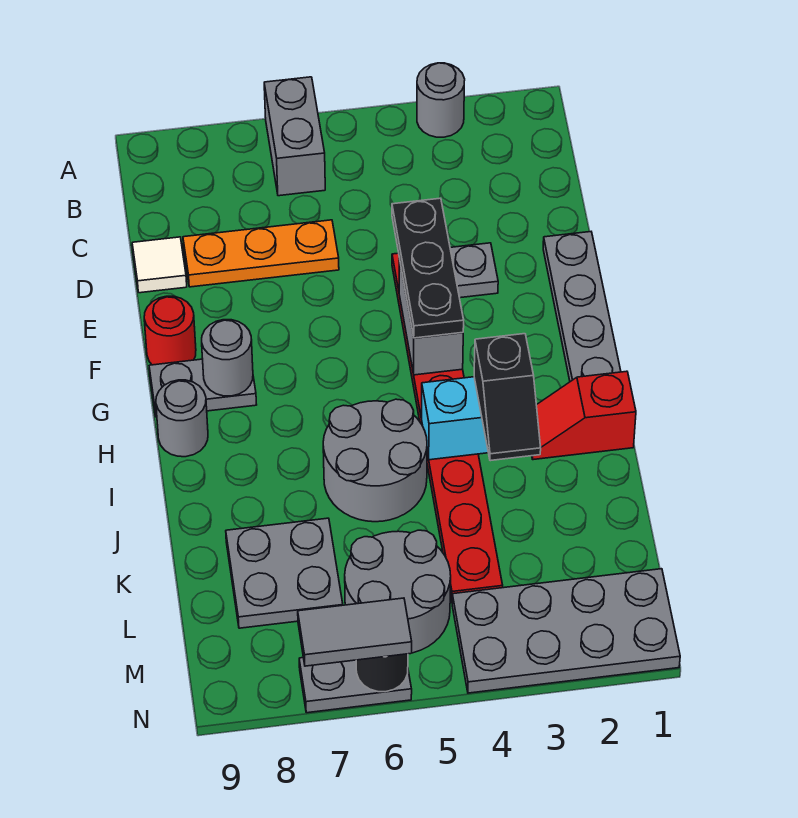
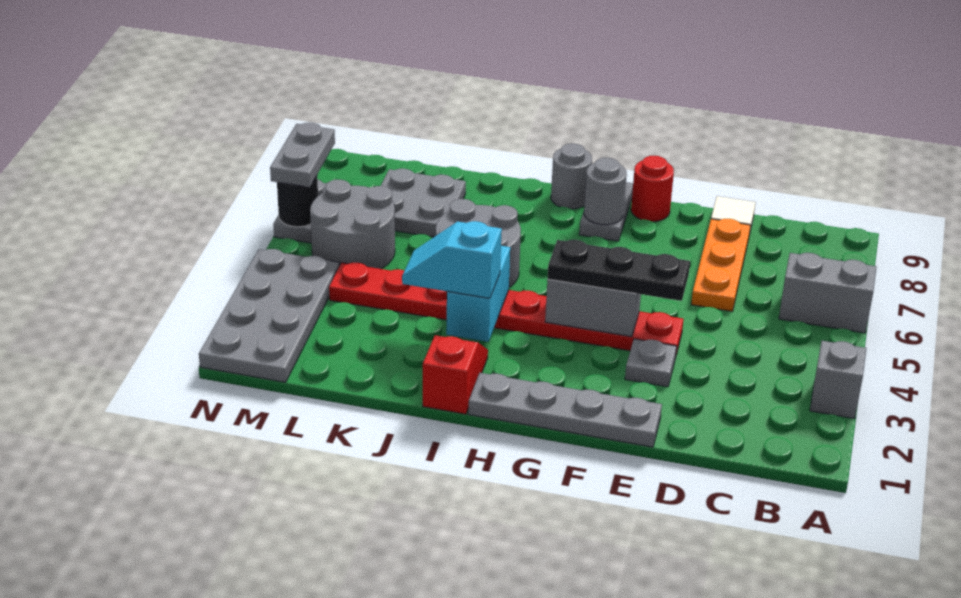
grey 1x1 round brick [417,63,465,137] -> grey 1x1 brick [810,341,866,419]
black 1x2 slope [474,334,541,461] -> cyan 1x2 slope [402,221,502,298]
grey 1x2 tile [298,598,412,666] -> grey 1x2 plate [270,122,335,187]

